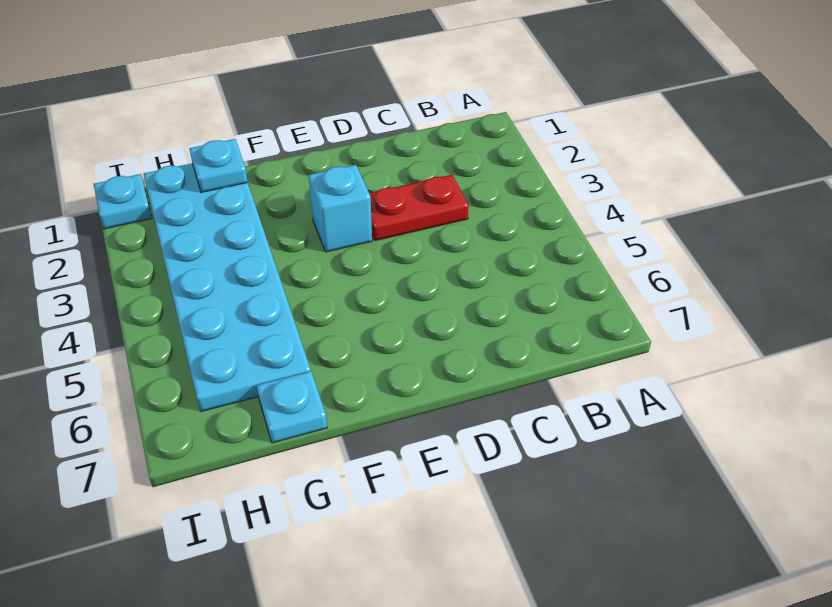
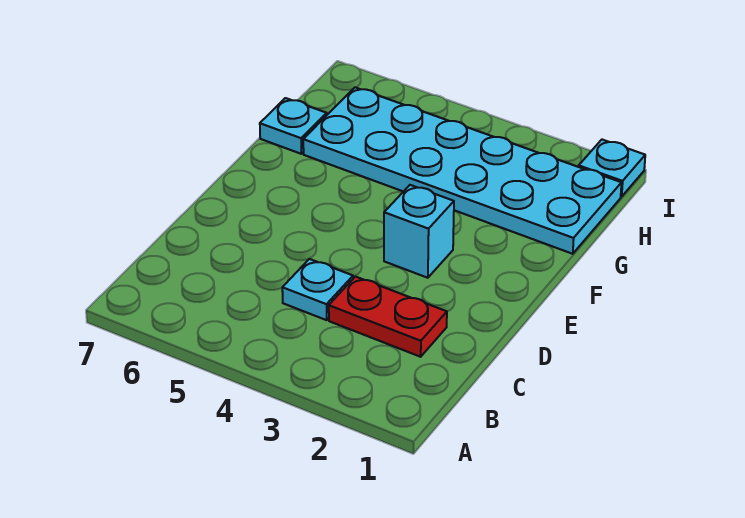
red 1x2 plate [369,175,469,241] -> red 1x2 plate turned to [329,277,447,357]
cyan 1x1 plate [189,139,248,192] -> cyan 1x1 plate moved to [282,259,353,320]

